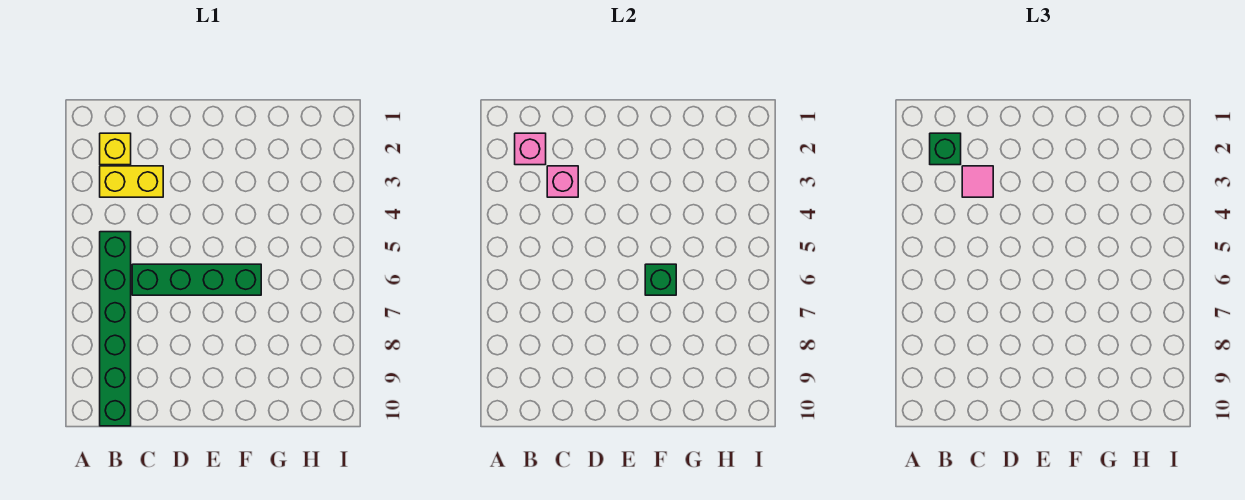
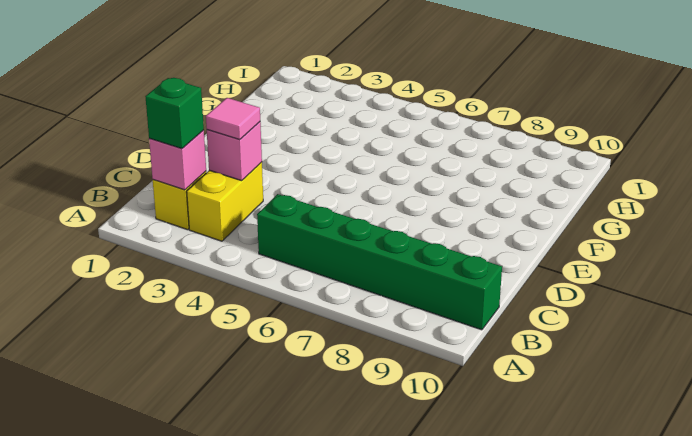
green 1x4 brick [132,264,261,295] -> none
green 1x1 brick [645,264,676,295] -> none

